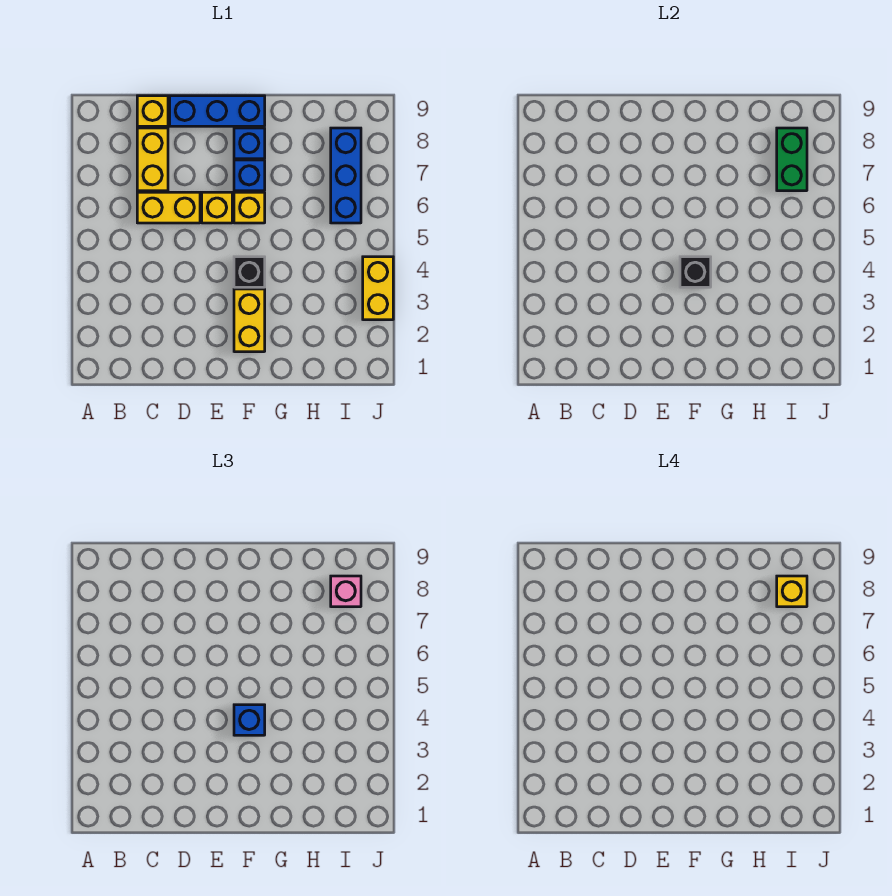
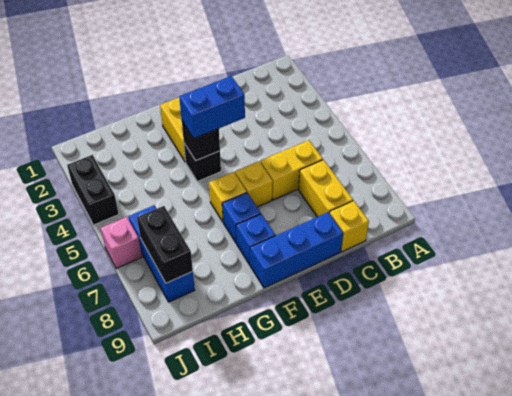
blue 1x1 brick [234,705,265,735] -> blue 1x2 brick [179,76,245,138]
green 1x2 brick [777,128,807,191] -> black 1x2 brick [137,206,193,283]
pink 1x1 brick [331,576,361,607] -> pink 1x1 brick moved to [101,217,142,269]
yellow 1x1 brick [777,576,807,607] -> none
yellow 1x2 brick [363,257,393,320] -> black 1x2 brick [67,155,119,225]

